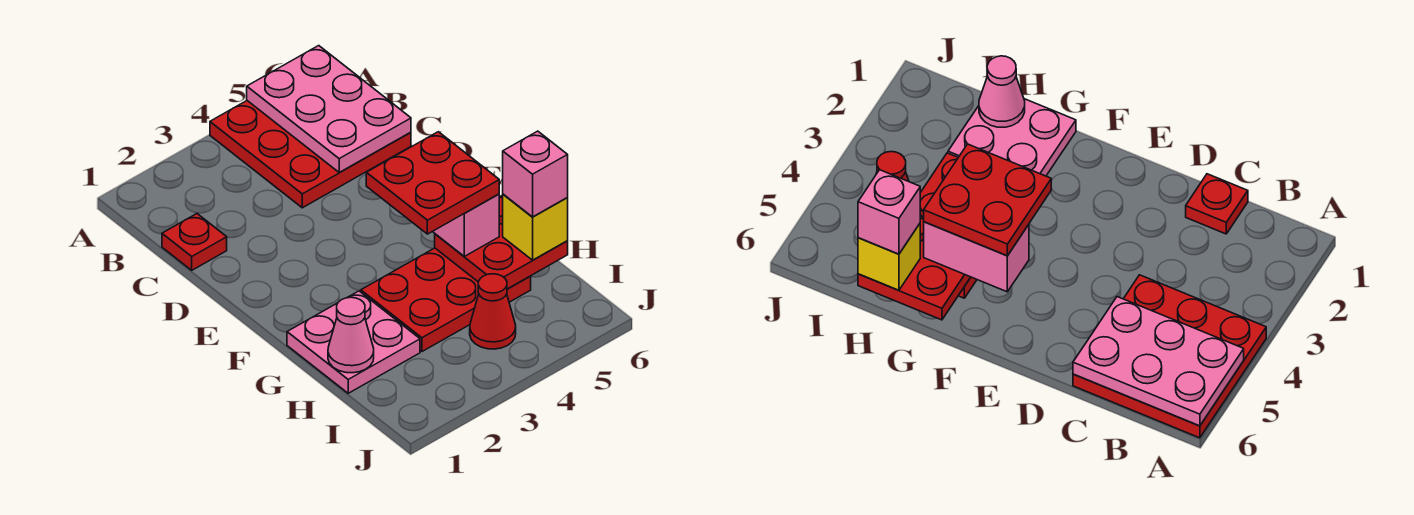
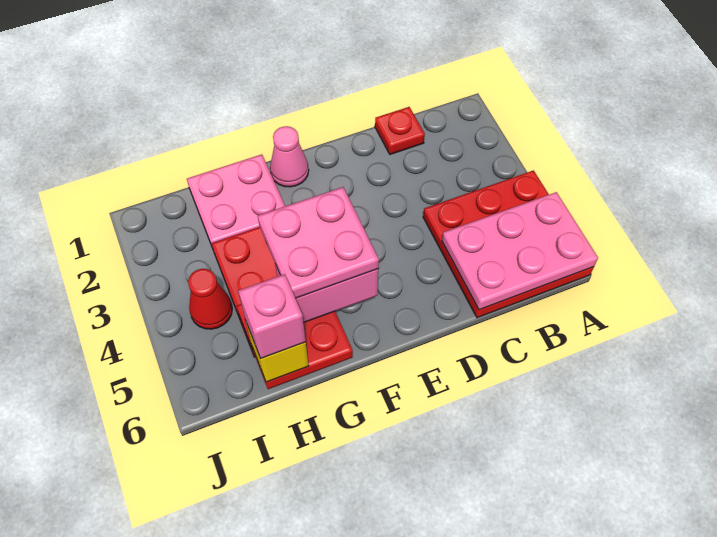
red 2x2 plate [366,132,499,234] -> pink 2x2 plate [258,187,379,298]
pink 1x1 cone [328,297,374,373] -> pink 1x1 cone moved to [270,126,309,187]

